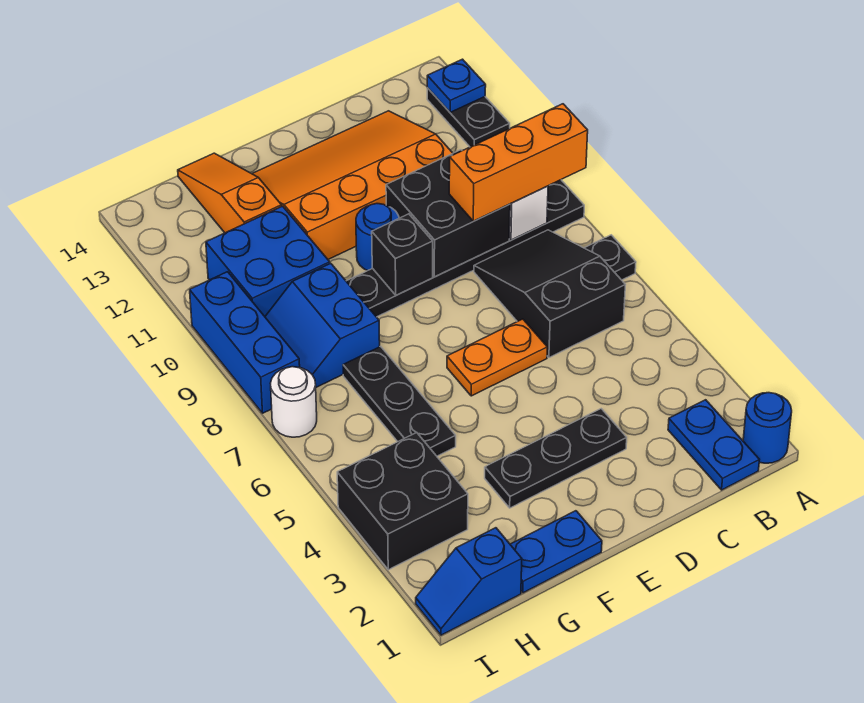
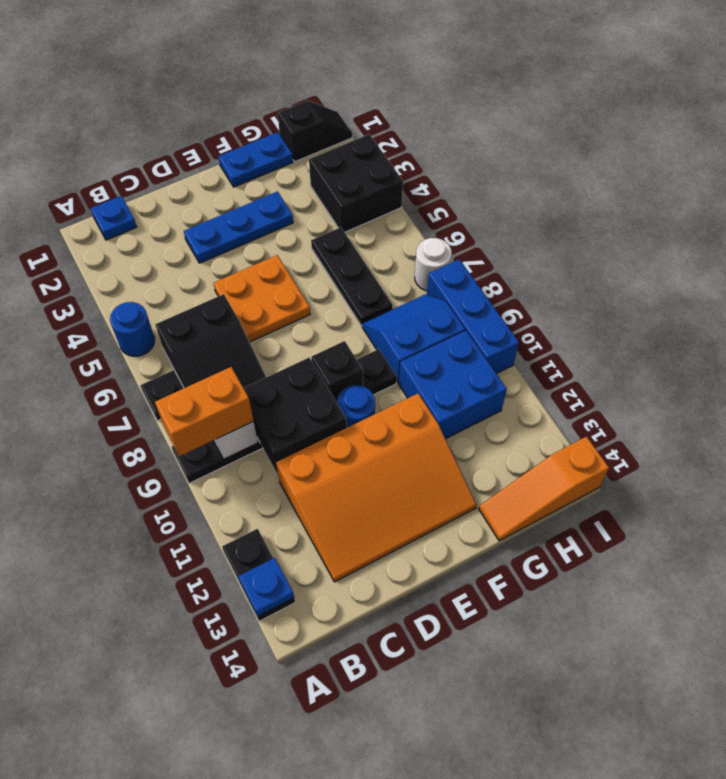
blue 1x1 round brick [743,393,792,463] -> blue 1x1 round brick moved to [110,302,155,356]
orange 1x3 brick [449,104,588,221] -> orange 1x2 brick [155,367,253,456]
blue 1x2 plate [668,400,759,490] -> blue 1x1 plate [91,196,137,240]
black 1x3 plate [485,409,627,508] -> blue 1x3 plate [184,192,293,263]
orange 1x2 plate [447,319,547,396] -> orange 2x2 plate [214,255,310,342]
blue 2x2 slope [265,263,380,387] -> blue 2x2 slope turned to [362,294,465,383]
orange 1x3 slope [178,153,282,233] -> orange 1x3 slope turned to [479,437,609,541]
blue 1x2 slope [416,528,522,635] -> black 1x2 slope [278,101,352,162]

